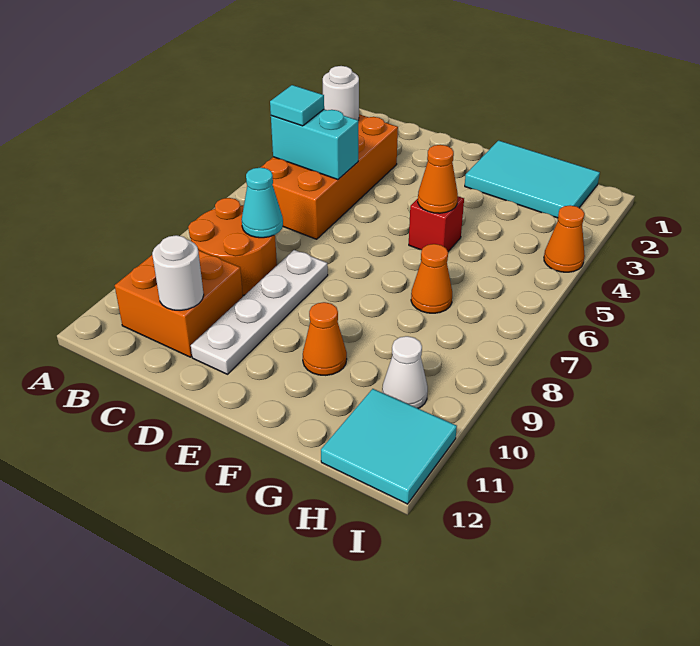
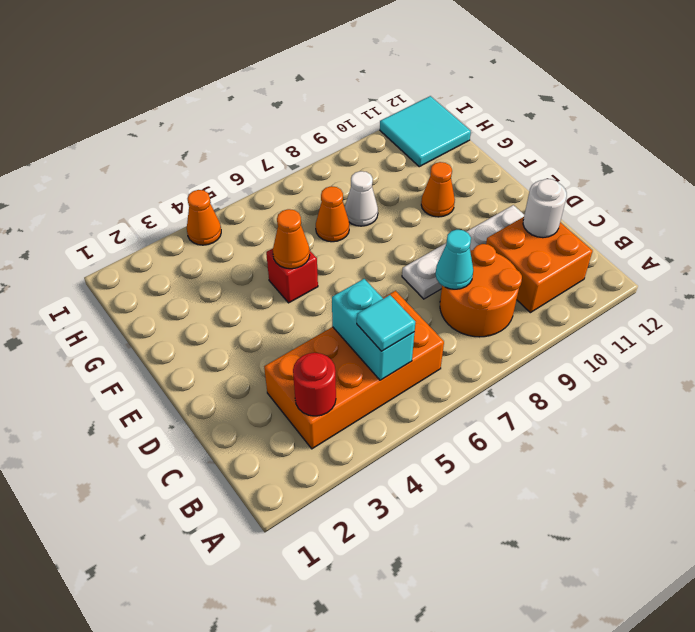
white 1x1 round brick [323,66,359,120] -> red 1x1 round brick [293,353,336,416]
cyan 2x3 tile [465,141,600,218] -> none
white 1x1 cone [382,336,428,409] -> white 1x1 cone moved to [345,171,378,226]

